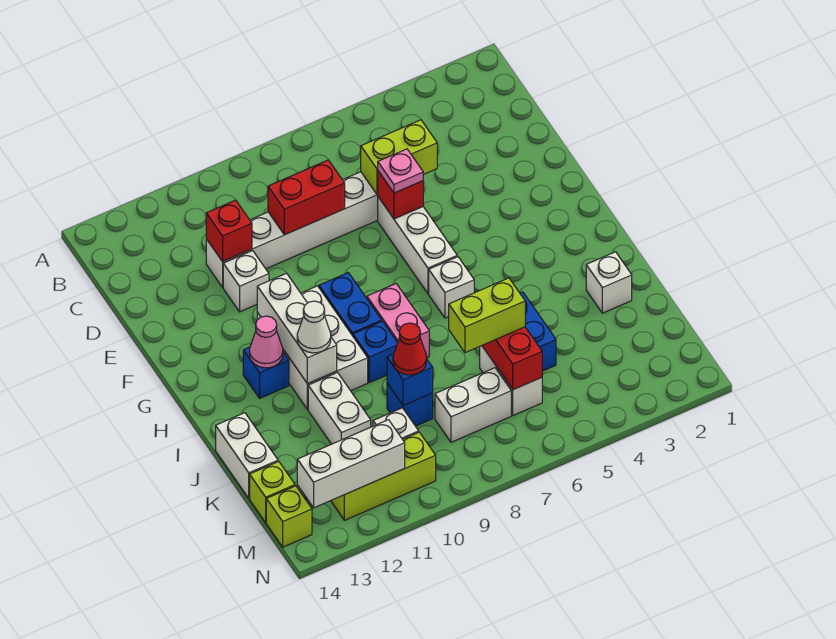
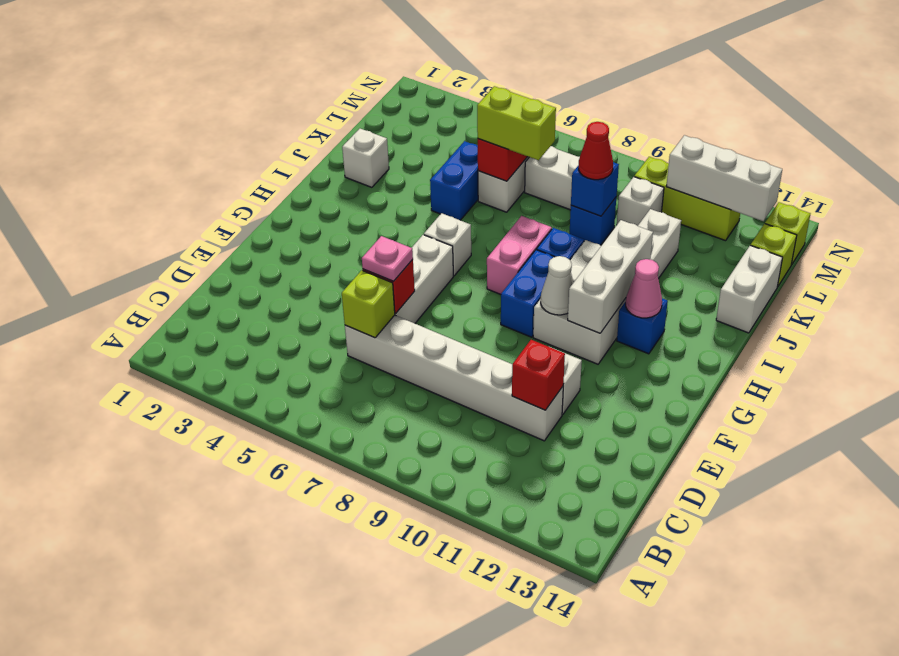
lime 1x2 brick [361,120,437,195] -> lime 1x1 brick [342,270,395,338]
red 1x2 brick [268,160,345,235] -> none
white 1x1 cone [297,301,331,353] -> white 1x1 cone moved to [541,256,573,315]

